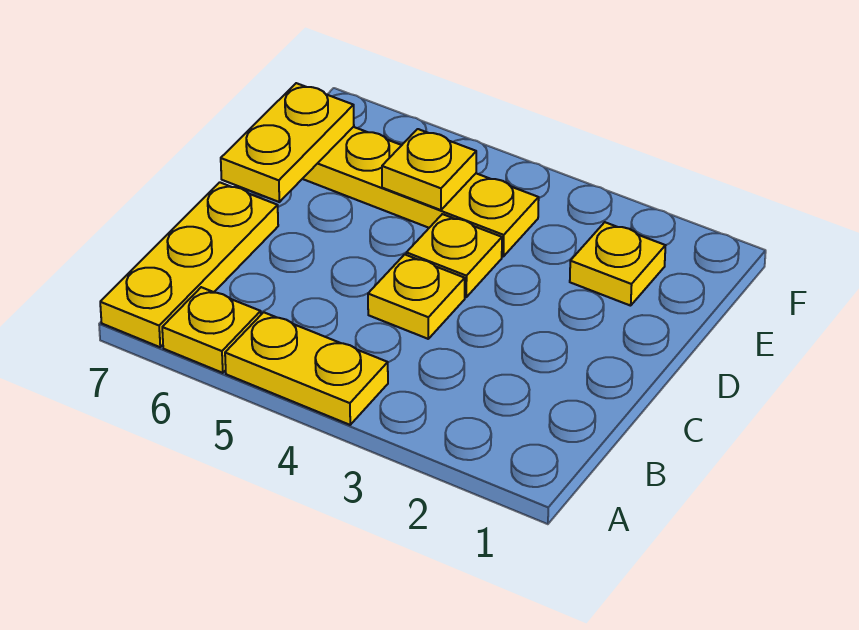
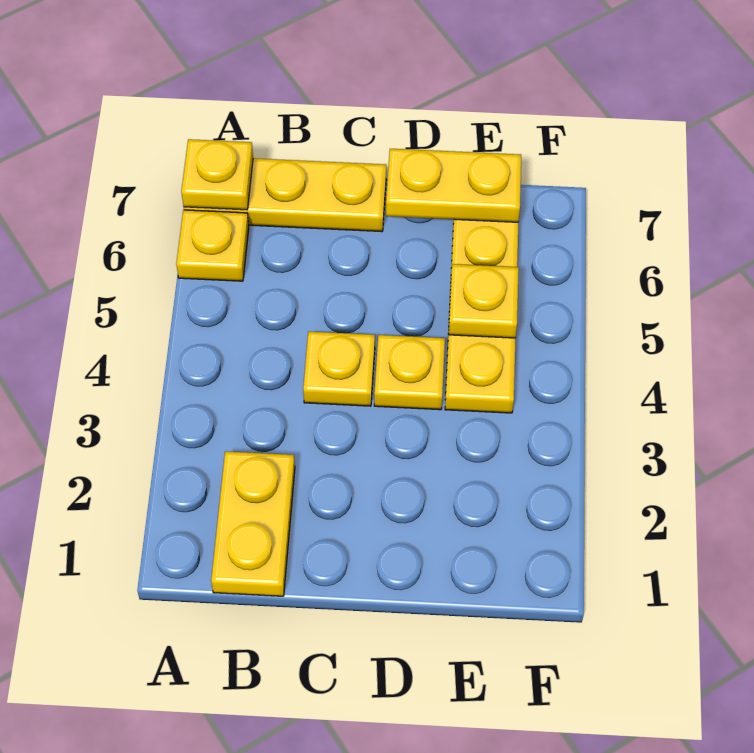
yellow 1x2 plate [225,312,388,425] -> yellow 1x2 plate moved to [211,451,295,596]
yellow 1x1 plate [570,222,665,306] -> yellow 1x1 plate moved to [181,139,253,210]

